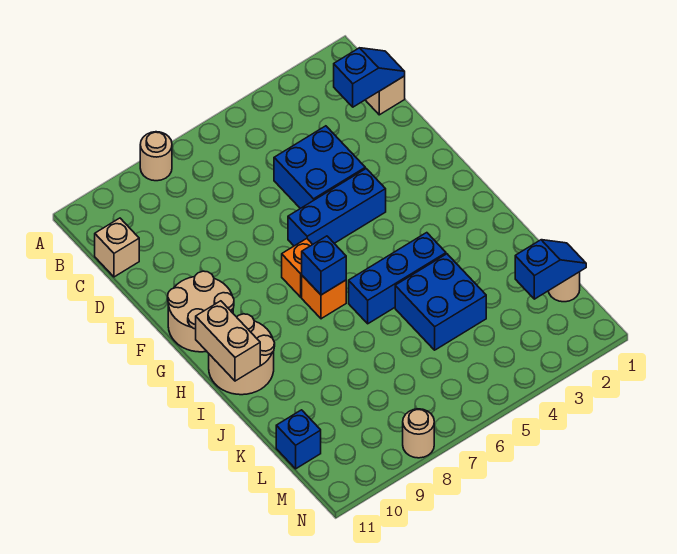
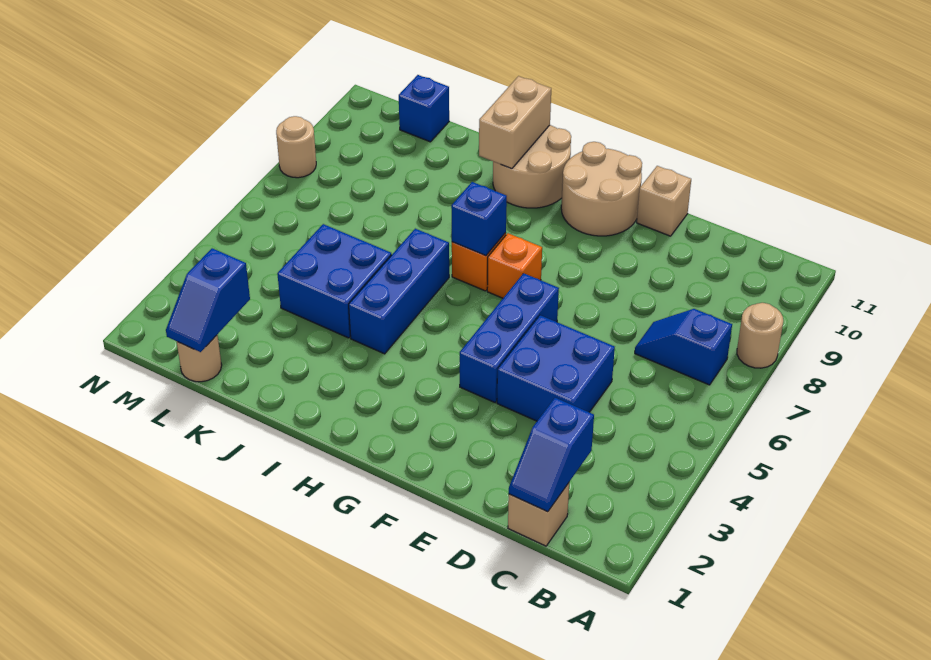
none -> blue 1x2 slope [635,309,732,385]
tan 1x1 brick [95,218,139,277] -> tan 1x1 brick moved to [637,166,691,236]
tan 1x2 brick [196,301,260,381] -> tan 1x2 brick turned to [479,76,551,169]

